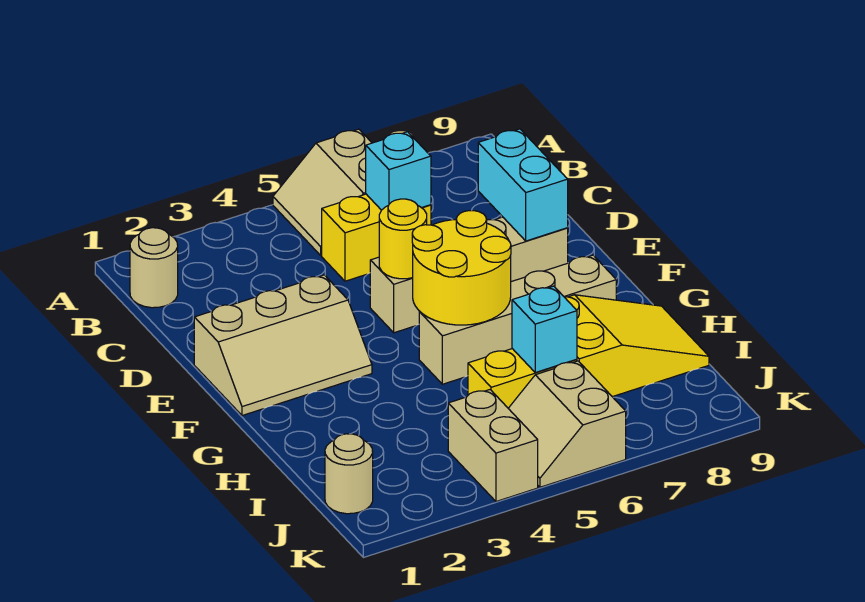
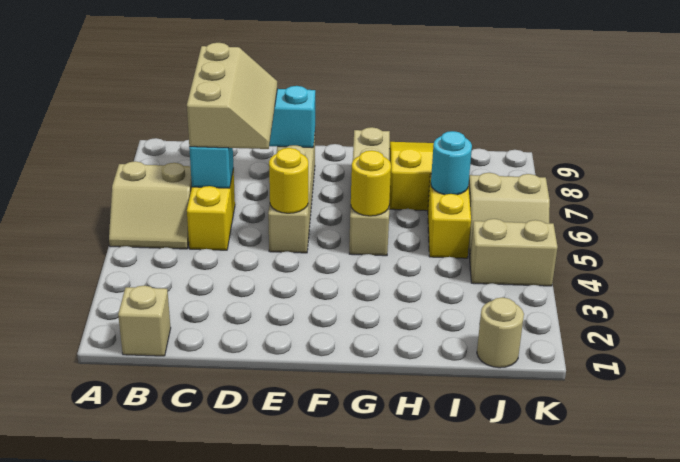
tan 1x1 round brick [130,228,178,308] -> tan 1x1 brick [118,285,171,356]
tan 2x3 slope [194,275,372,416] -> tan 2x3 slope moved to [187,43,277,149]
yellow 2x2 round brick [412,211,511,325] -> yellow 1x1 round brick [351,150,391,216]
cyan 1x1 brick [512,286,577,373] -> cyan 1x1 round brick [431,131,472,195]

